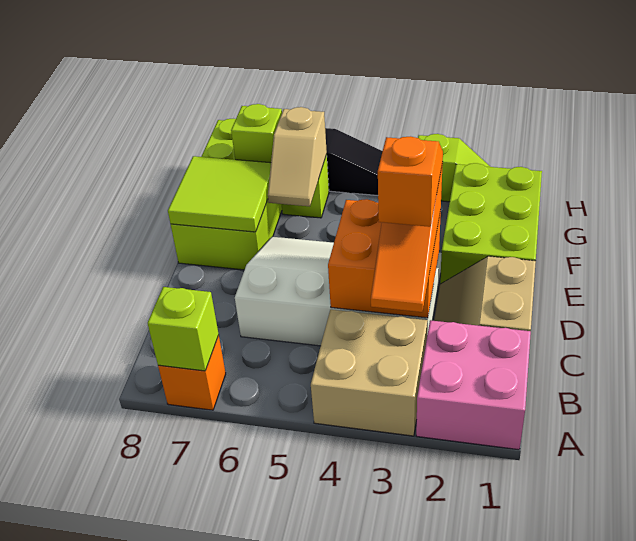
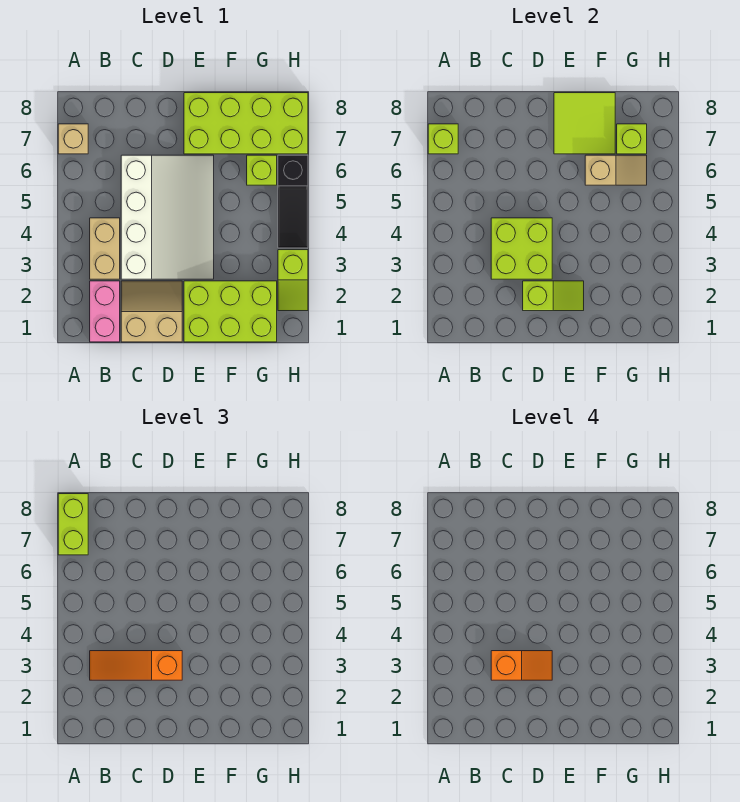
pink 2x2 brick [416,320,531,450] -> pink 1x2 brick [90,281,120,342]
tan 2x2 brick [311,310,428,436] -> tan 1x2 brick [90,218,120,279]
orange 1x1 brick [158,335,226,410] -> tan 1x1 brick [58,124,88,154]
none -> lime 1x2 brick [58,494,88,555]
orange 2x2 brick [328,199,441,318] -> lime 2x2 brick [491,218,552,279]
none -> lime 1x2 slope [523,281,584,311]
tan 1x2 slope [268,107,327,206] -> tan 1x2 slope turned to [585,155,647,185]

